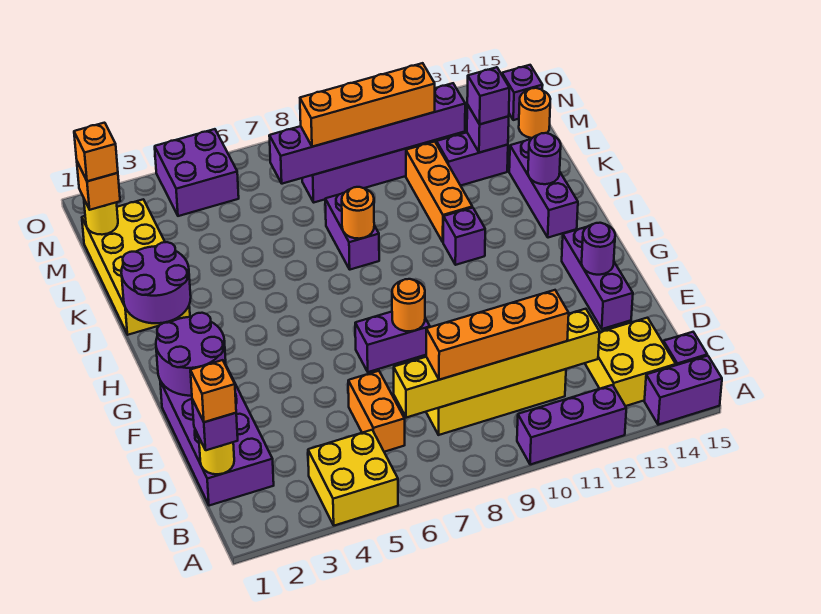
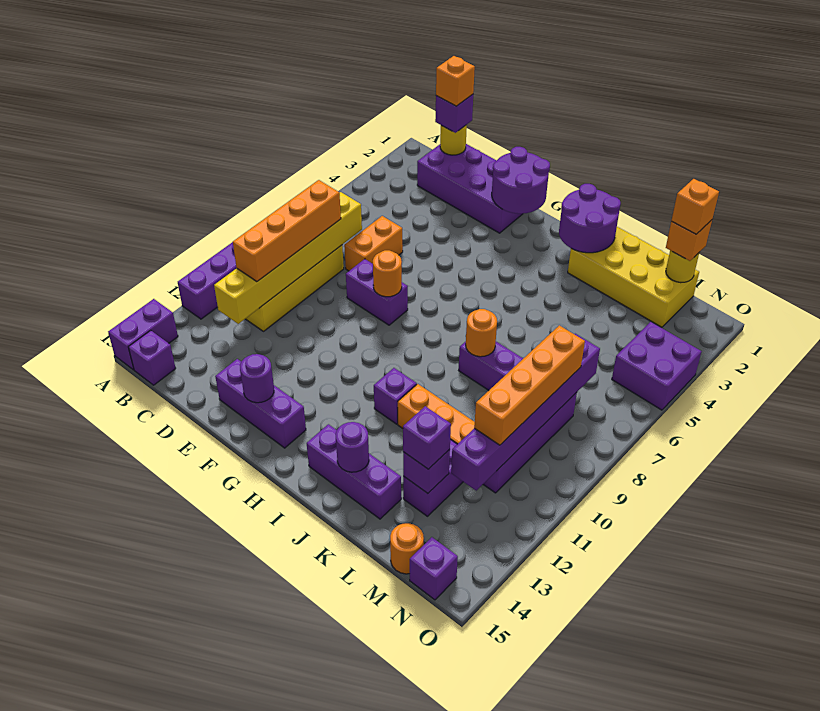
yellow 2x2 brick [308,430,398,526] -> none
yellow 2x2 brick [585,318,676,406] -> none
orange 1x2 brick [348,371,405,452] -> orange 1x2 brick turned to [344,216,403,271]
purple 1x2 brick [355,312,430,372] -> purple 1x2 brick turned to [346,259,408,325]

